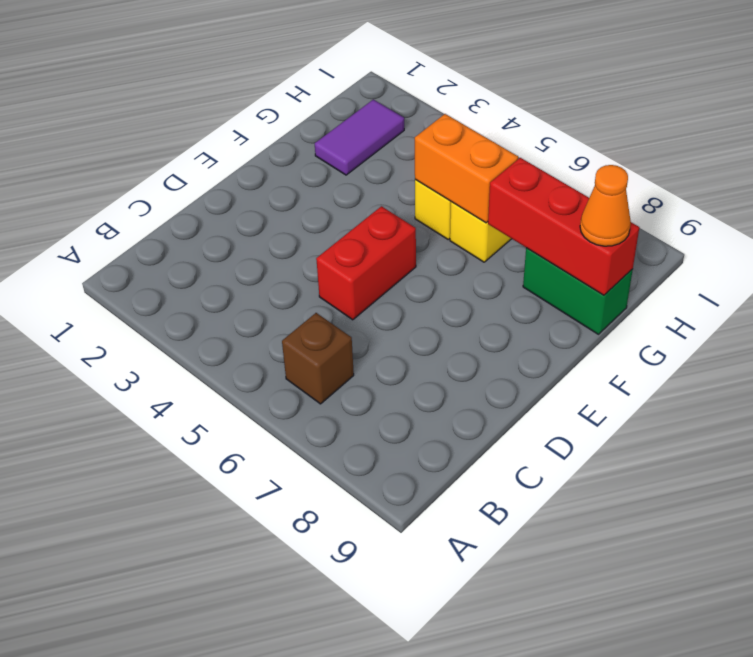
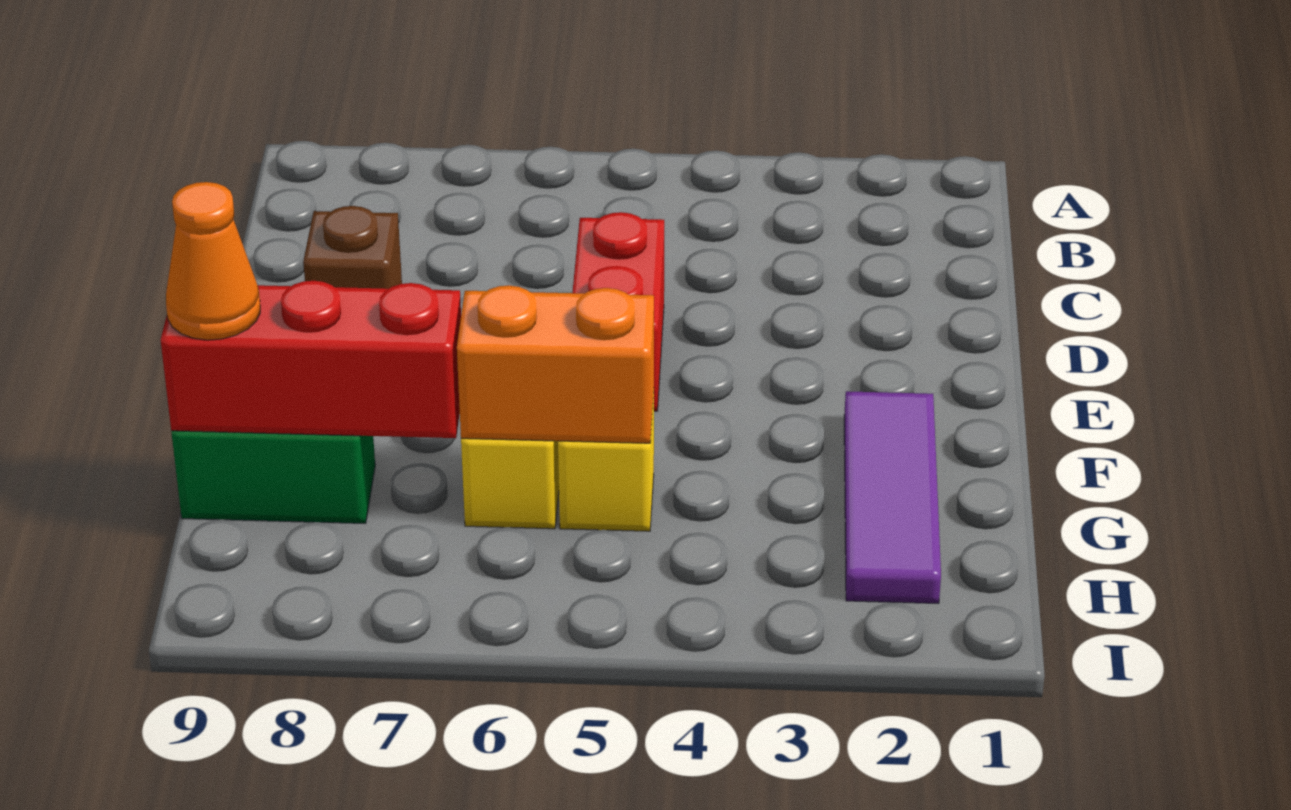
brown 1x1 brick [282,313,354,404] -> brown 1x1 brick moved to [303,206,402,289]
purple 1x2 tile [315,99,404,175] -> purple 1x3 tile [844,391,941,603]

